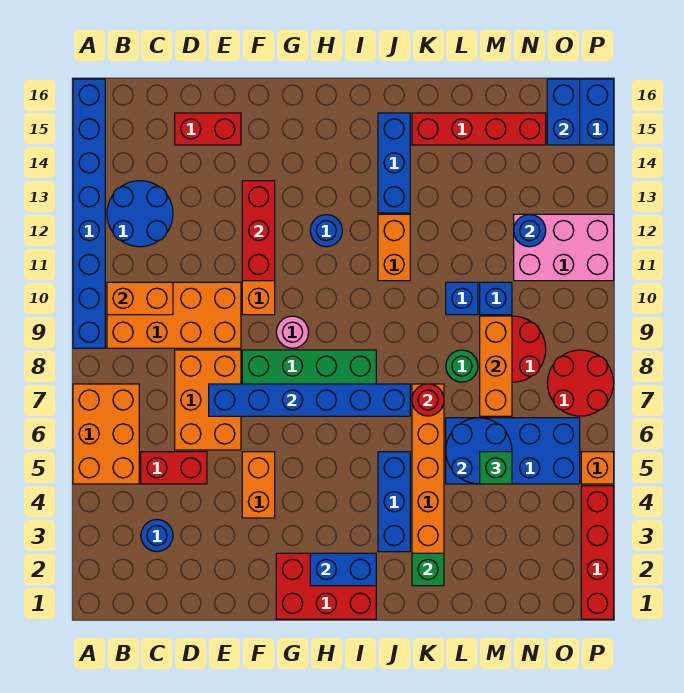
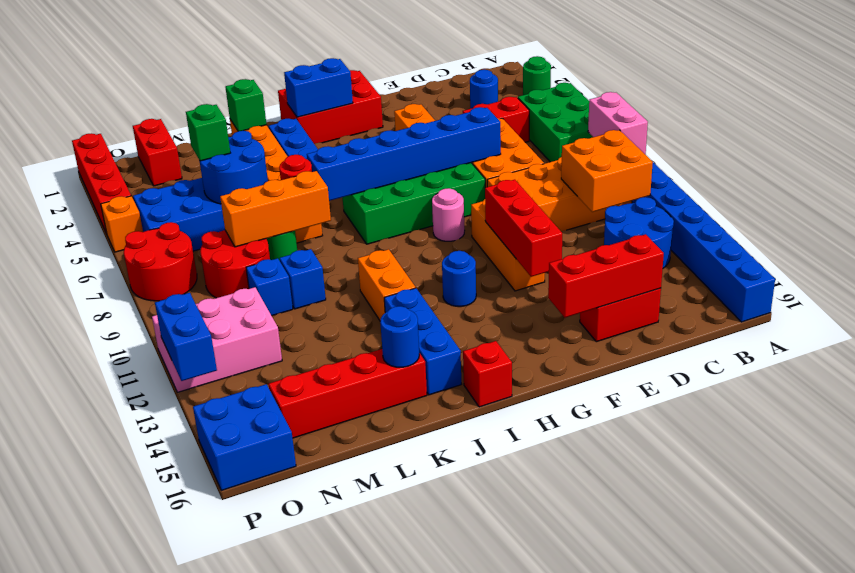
none -> green 1x1 round brick [523,56,551,95]
orange 2x3 brick [73,384,139,484] -> green 2x3 brick [518,83,593,162]
none -> pink 1x2 brick [588,92,648,155]
orange 1x2 brick [107,282,173,315] -> orange 2x2 brick [561,130,653,212]
none -> red 1x3 brick [548,234,664,318]
none -> red 1x1 brick [463,341,512,407]
orange 1x3 brick [480,316,512,416] -> orange 1x3 brick turned to [220,171,331,247]
none -> red 1x2 brick [133,119,182,186]
blue 1x1 round brick [514,215,546,247] -> blue 1x1 round brick moved to [380,306,419,367]
blue 1x2 brick [547,79,580,145] -> blue 1x2 brick moved to [155,293,217,381]

